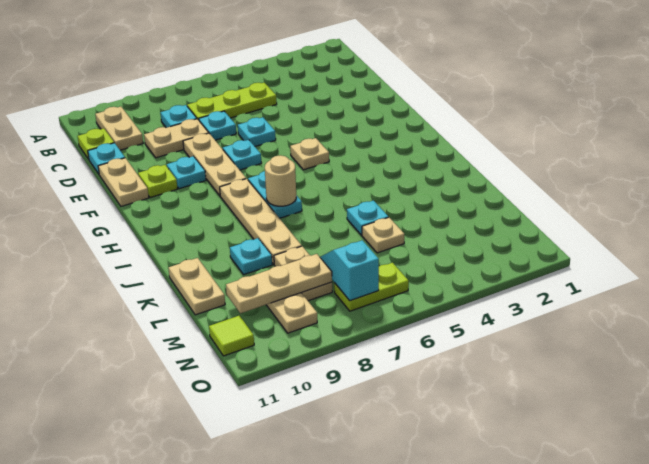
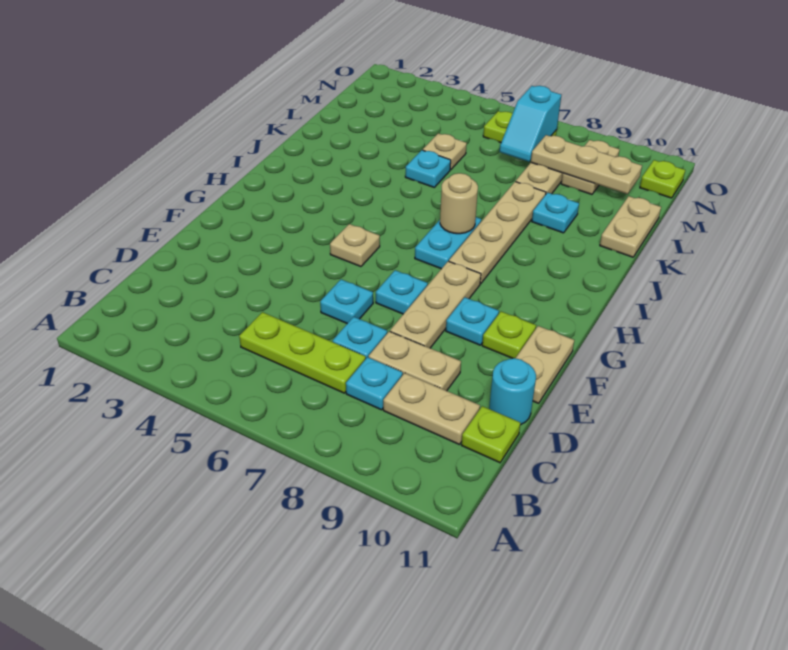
tan 1x2 plate [95,107,143,150] -> tan 1x2 plate turned to [383,373,480,445]
cyan 1x1 plate [88,143,125,174] -> cyan 1x1 round brick [489,358,536,425]
lime 1x1 tile [209,315,254,356] -> lime 1x1 plate [640,160,685,198]

